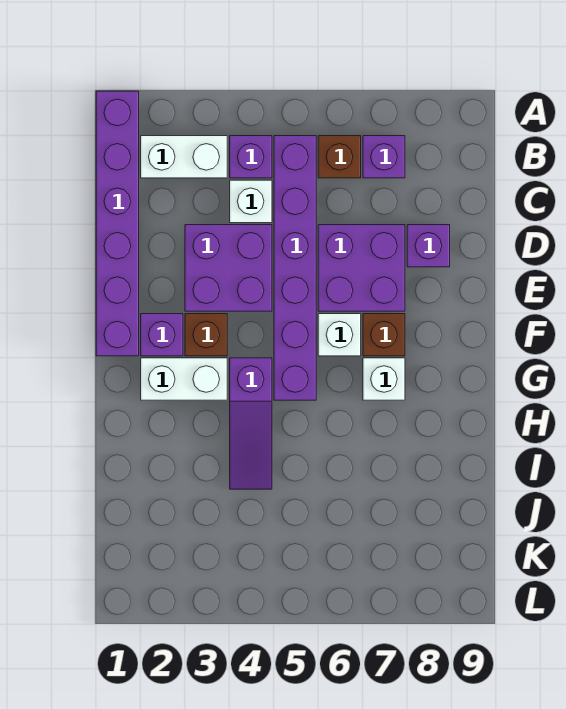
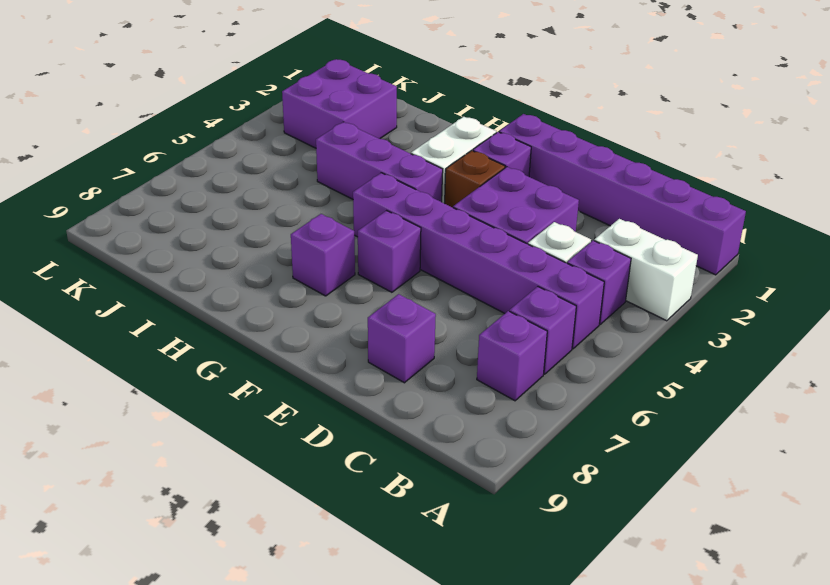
white 1x2 brick [141,136,227,178] -> white 1x2 brick turned to [594,219,698,321]
brown 1x1 brick [318,136,361,178] -> purple 1x1 brick [510,287,576,374]
purple 2x2 brick [318,225,405,311] -> purple 2x2 brick moved to [282,59,397,148]
white 1x1 brick [318,314,361,356] -> purple 1x1 brick [358,211,421,292]
brown 1x1 brick [363,314,405,356] -> none
purple 1x3 slope [230,358,272,489] -> purple 1x3 brick [316,122,443,202]
white 1x1 brick [363,358,405,400] -> purple 1x1 brick [291,214,355,296]

